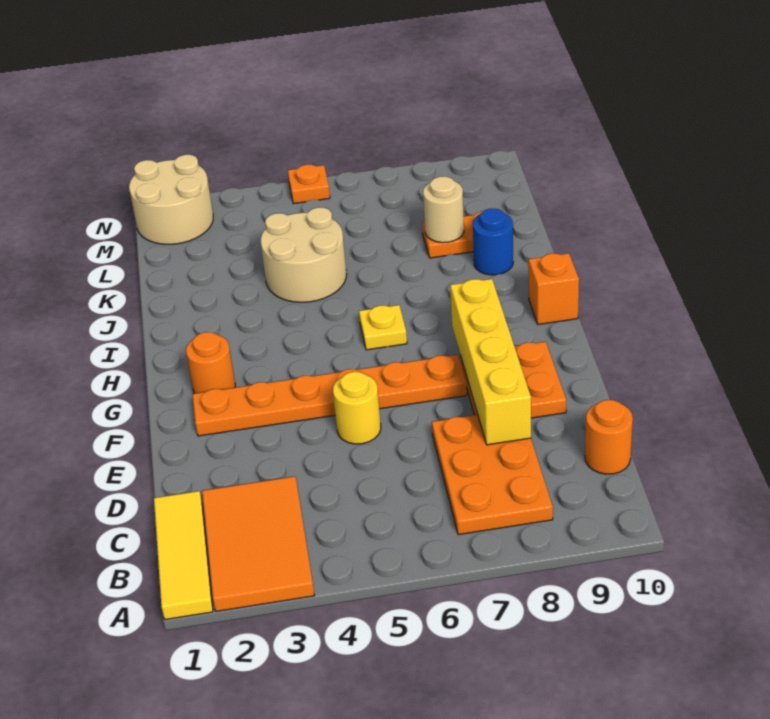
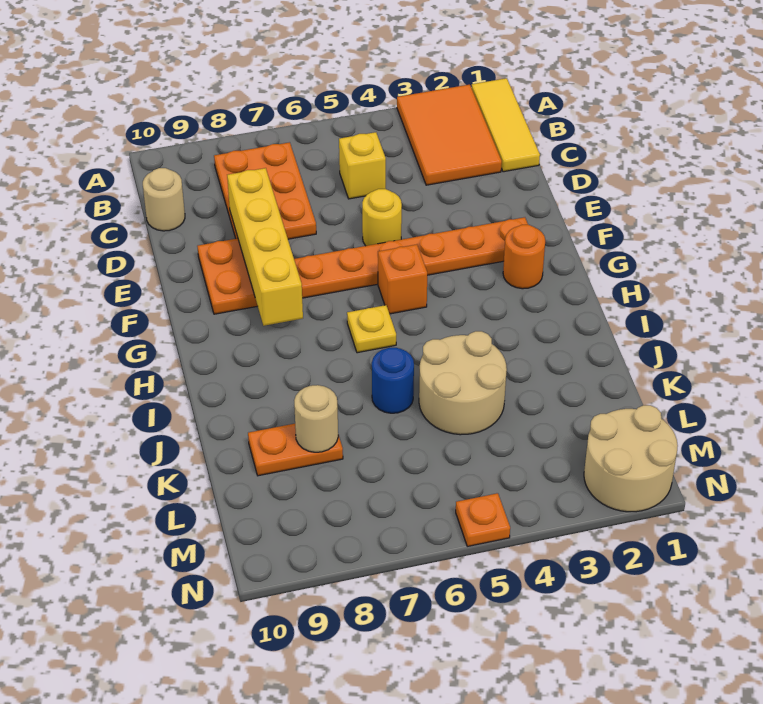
none -> yellow 1x1 brick [339,132,386,199]
orange 1x1 round brick [585,400,633,474] -> tan 1x1 round brick [143,168,185,231]
orange 1x1 brick [528,253,579,324] -> orange 1x1 brick moved to [378,244,427,314]
blue 1x1 round brick [473,209,513,275] -> blue 1x1 round brick moved to [372,348,414,413]

